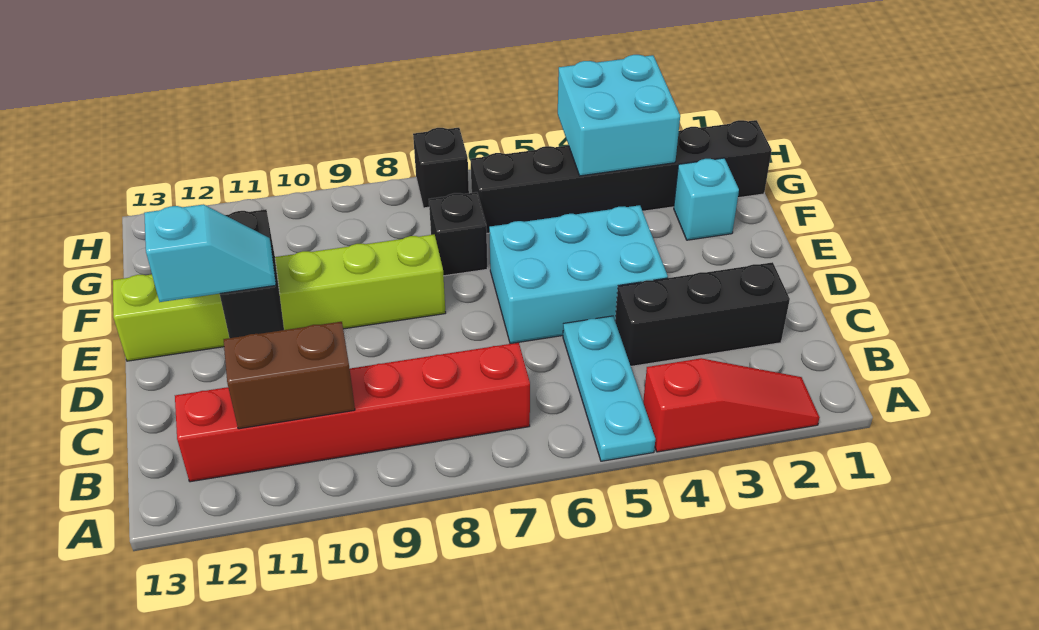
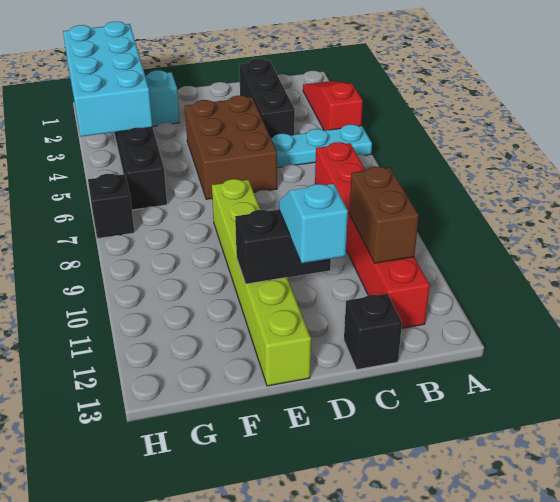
cyan 2x3 brick [489,205,668,344] -> brown 2x3 brick [185,96,277,199]
black 1x1 brick [429,192,487,276] -> black 1x1 brick moved to [344,294,402,370]
cyan 2x2 brick [558,55,680,176] -> cyan 2x4 brick [63,22,153,136]

